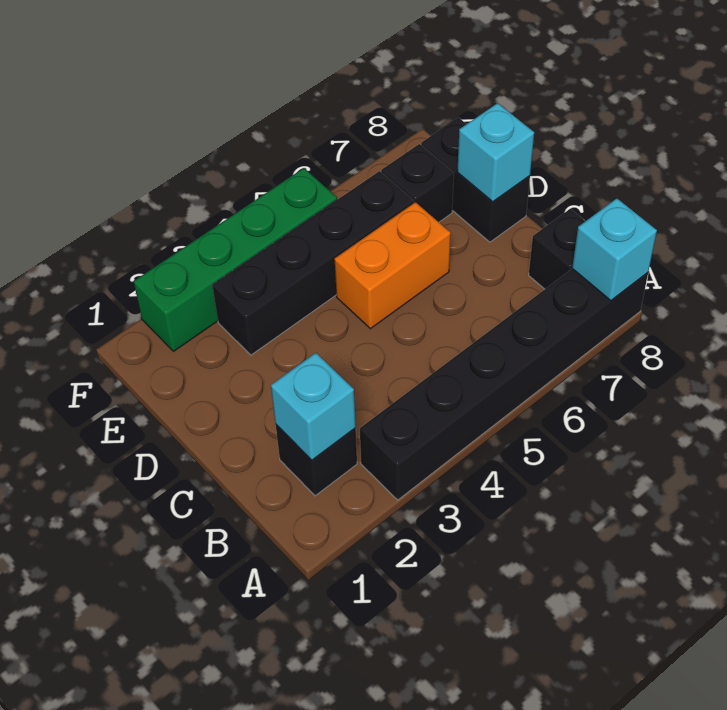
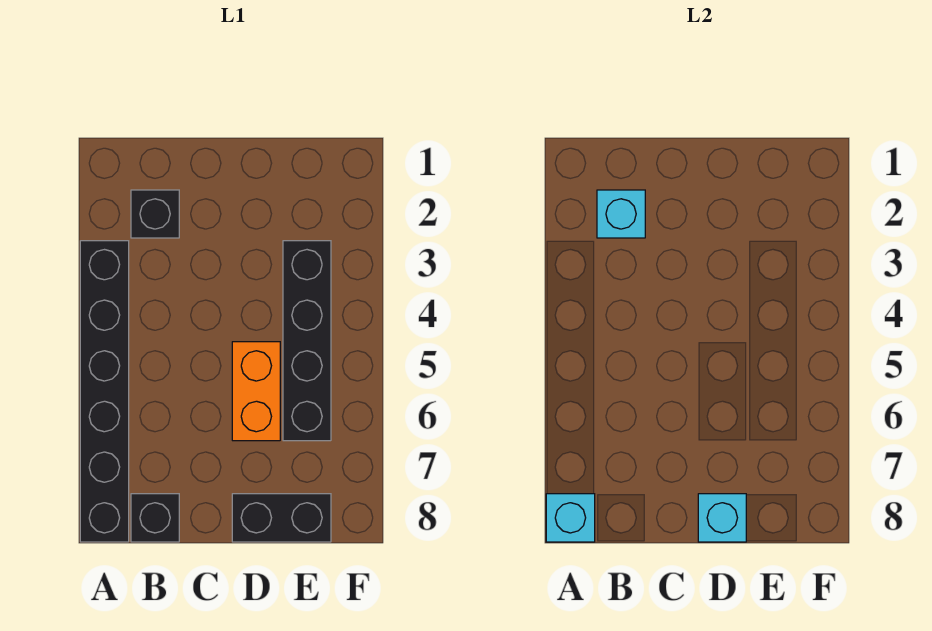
black 1x1 brick [381,144,454,222] -> none
green 1x4 brick [134,168,337,351] -> none

